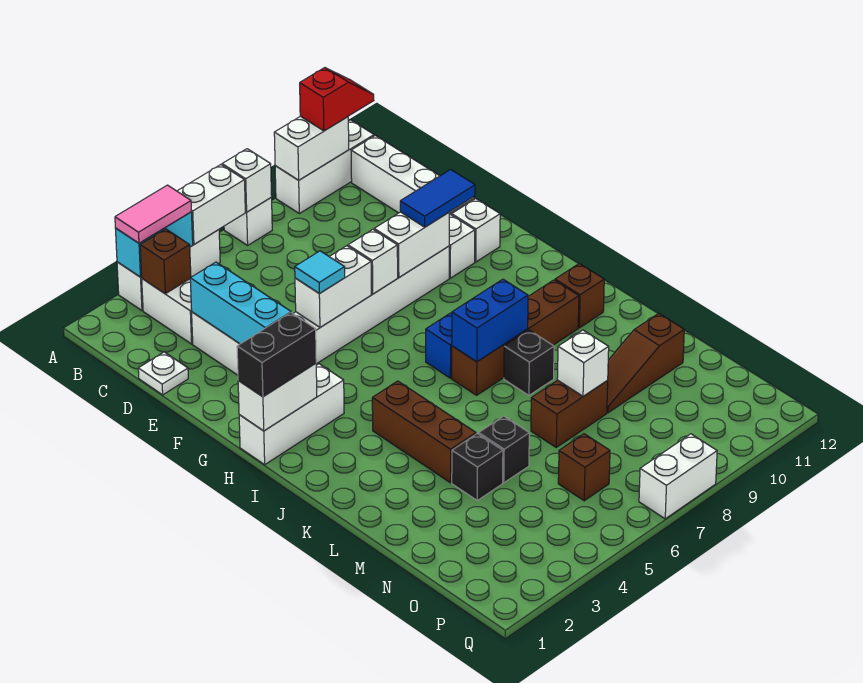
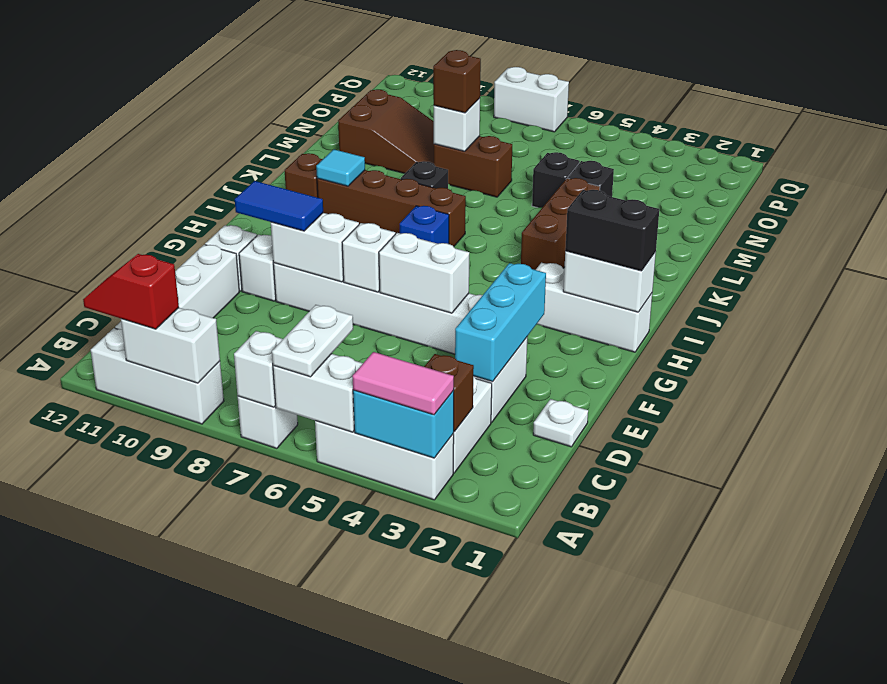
none -> white 1x2 plate [272,305,353,377]
cyan 1x1 tile [295,251,345,294] -> cyan 1x1 tile moved to [316,149,365,186]
blue 1x2 brick [452,279,528,362] -> none
brown 1x3 slope [607,313,684,413] -> brown 2x3 slope [338,89,434,174]
brown 1x1 brick [558,434,610,501] -> brown 1x1 brick moved to [433,50,481,113]

